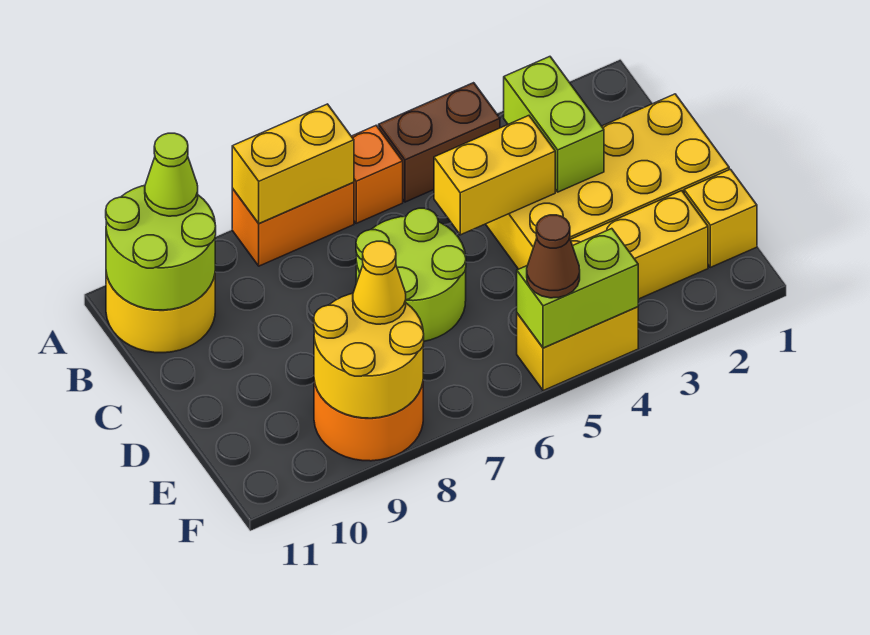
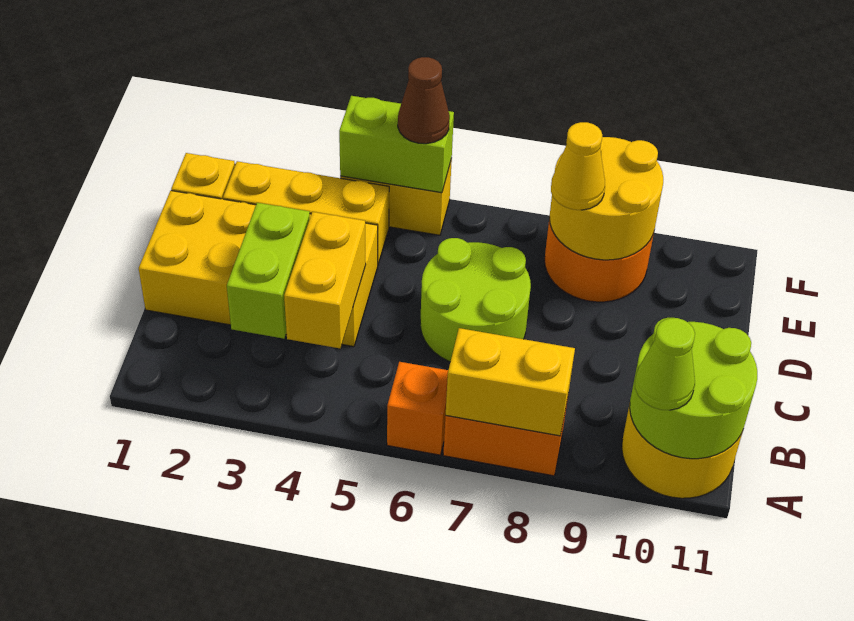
brown 1x2 brick [379,83,500,202] -> none
yellow 1x2 brick [434,116,555,235] -> yellow 1x2 brick turned to [284,212,366,348]

